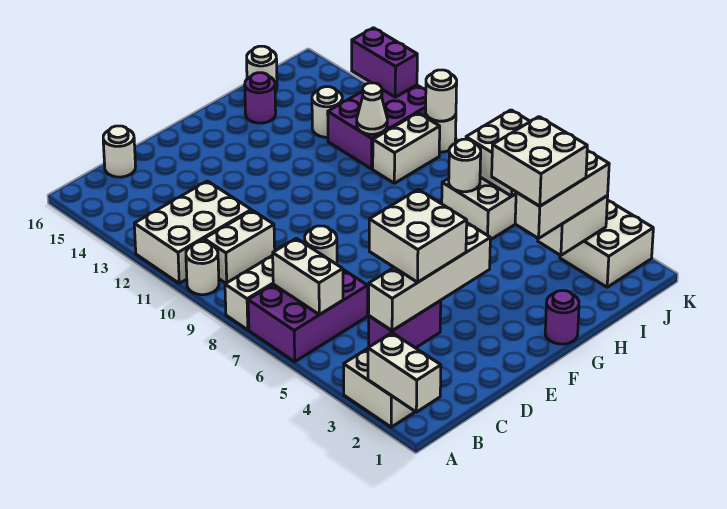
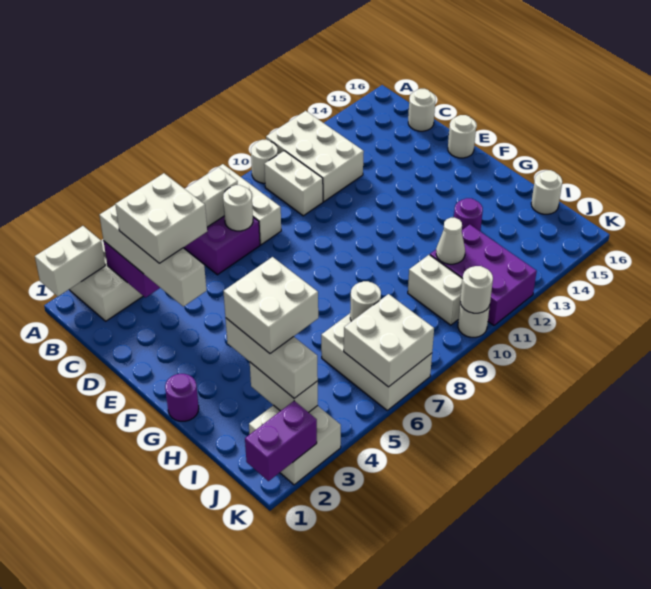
purple 1x1 round brick [245,73,276,123] -> purple 1x1 round brick moved to [454,198,483,231]
white 1x1 round brick [312,87,342,137] -> white 1x1 round brick moved to [448,115,476,158]
purple 1x2 brick [352,28,417,97] -> purple 1x2 brick moved to [245,401,317,481]

